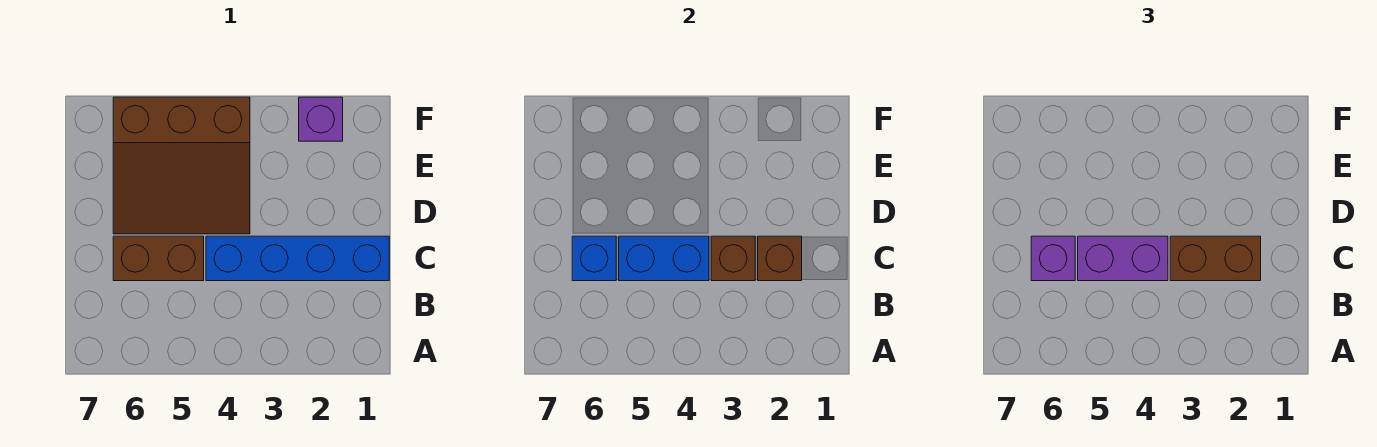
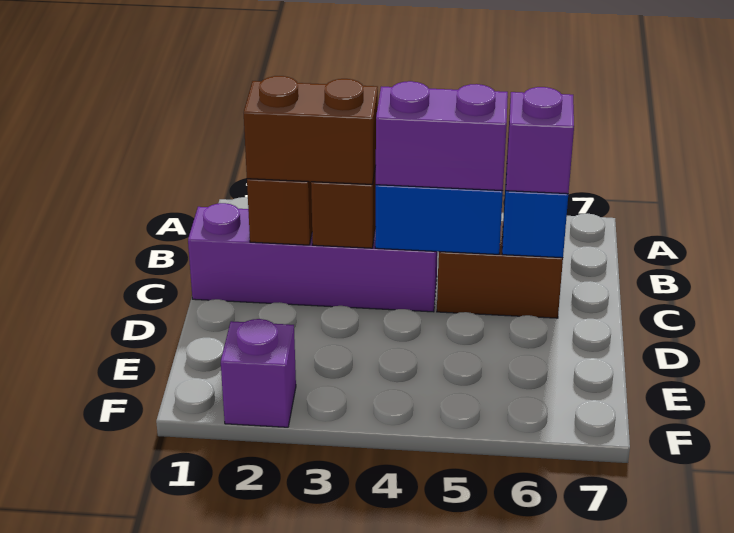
blue 1x4 brick [206,236,389,281] -> purple 1x4 brick [188,203,438,312]
brown 3x3 slope [113,97,250,234] -> none

